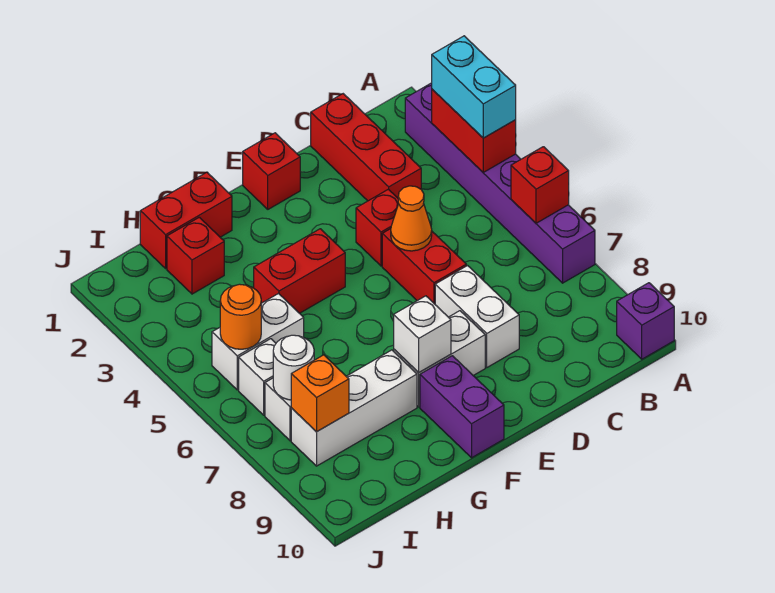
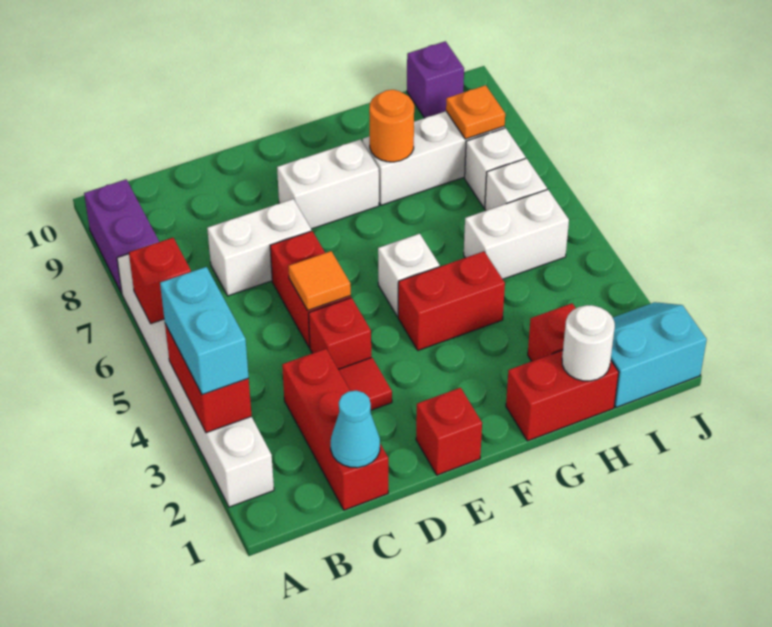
purple 1x6 brick [405,83,595,283] -> white 1x6 brick [117,254,274,507]
purple 1x1 brick [617,283,674,359] -> purple 1x1 brick moved to [407,41,464,118]
none -> cyan 1x1 cone [331,391,380,468]
none -> red 1x1 tile [338,357,392,410]
orange 1x1 cone [391,186,432,251] -> orange 1x1 tile [288,251,351,310]
white 1x2 brick [435,266,519,367] -> white 1x2 brick turned to [207,199,311,296]
white 1x1 brick [394,296,451,373] -> white 1x1 brick moved to [378,234,440,317]
purple 1x2 brick [420,356,504,458] -> purple 1x2 brick moved to [84,180,159,293]
none -> cyan 2x2 slope [611,302,707,407]
orange 1x1 round brick [220,284,261,349] -> orange 1x1 round brick moved to [369,90,414,162]
white 1x1 round brick [273,335,314,400] -> white 1x1 round brick moved to [562,305,615,381]
orange 1x1 brick [291,355,349,431] -> orange 1x1 plate [446,85,505,139]

